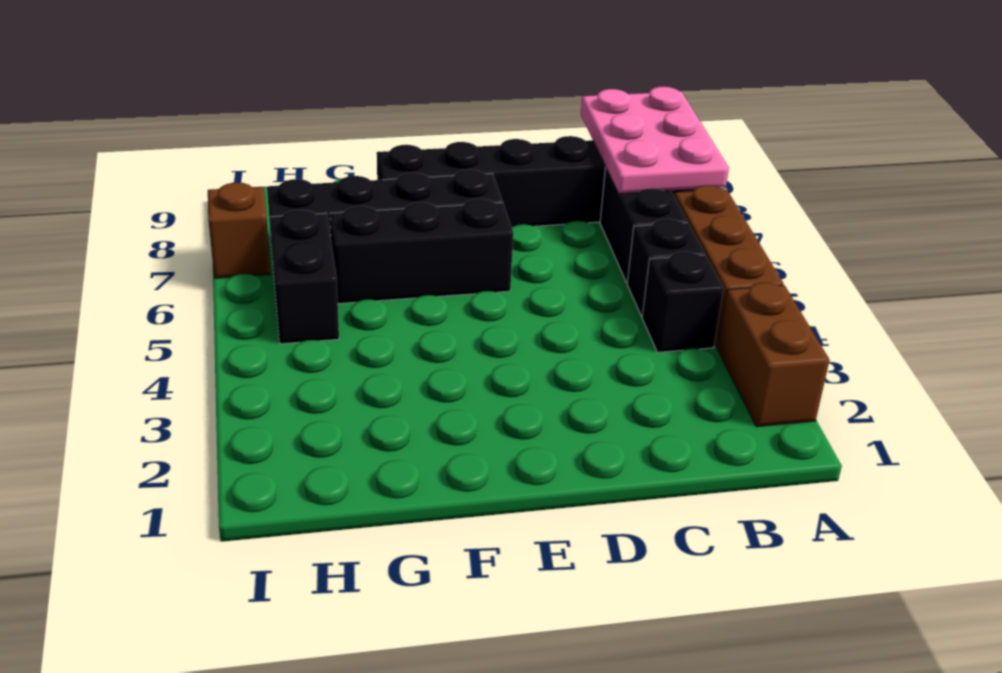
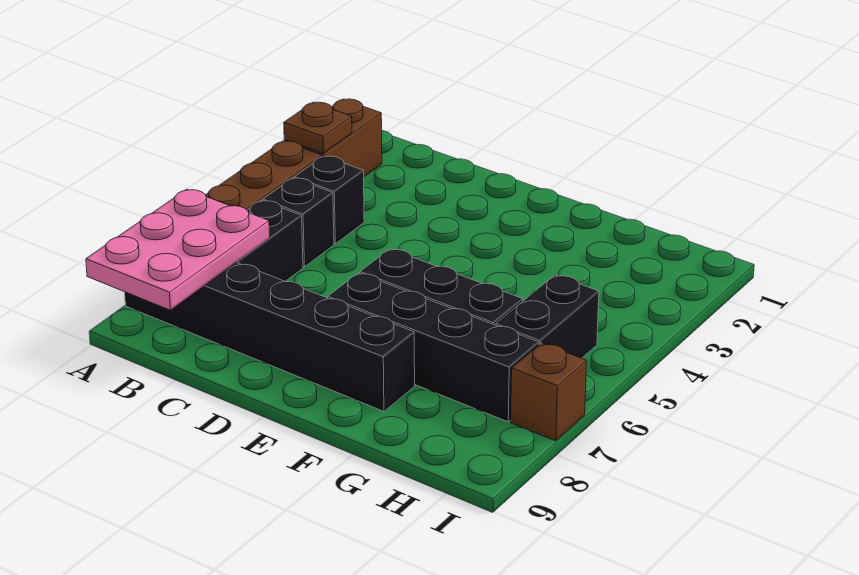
none -> brown 1x1 plate [284,102,352,153]

